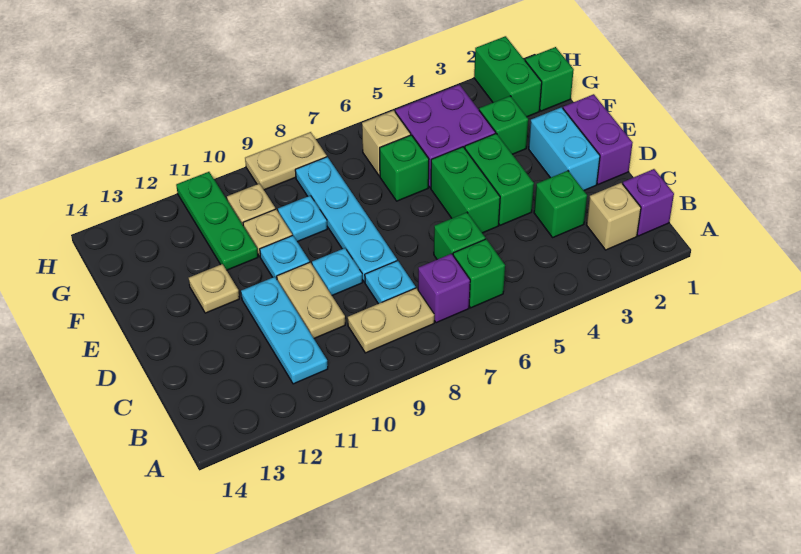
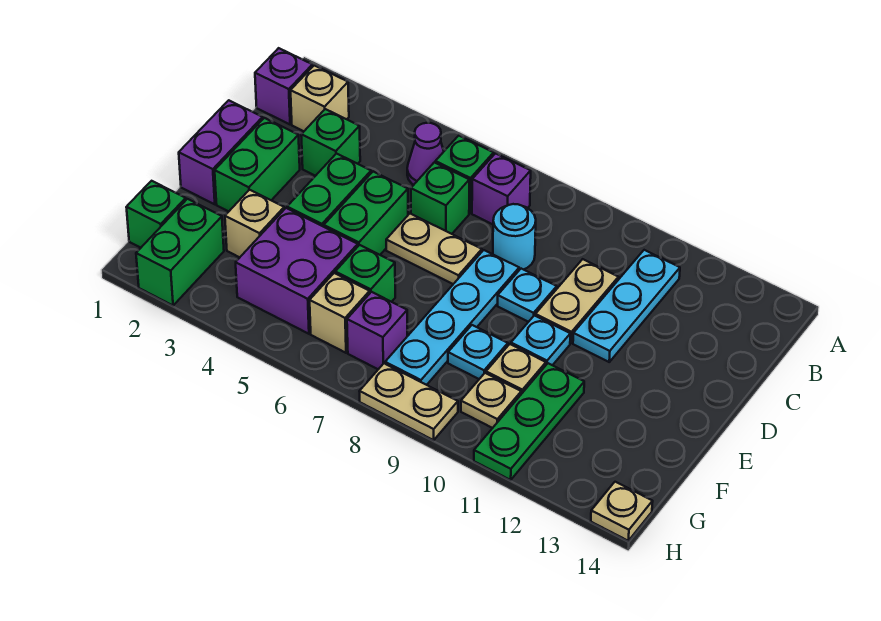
none -> purple 1x1 cone [407,123,444,185]
tan 1x2 plate [348,288,434,353] -> tan 1x2 plate moved to [386,214,482,284]
cyan 1x1 plate [365,261,416,304] -> cyan 1x1 round brick [493,204,536,270]
cyan 1x2 brick [529,107,600,190] -> green 1x2 brick [215,118,300,211]
tan 1x1 plate [189,264,239,313] -> tan 1x1 plate moved to [591,482,653,541]
green 1x1 brick [479,96,528,154] -> tan 1x1 brick [225,190,284,257]
none -> purple 1x1 brick [347,292,407,369]

